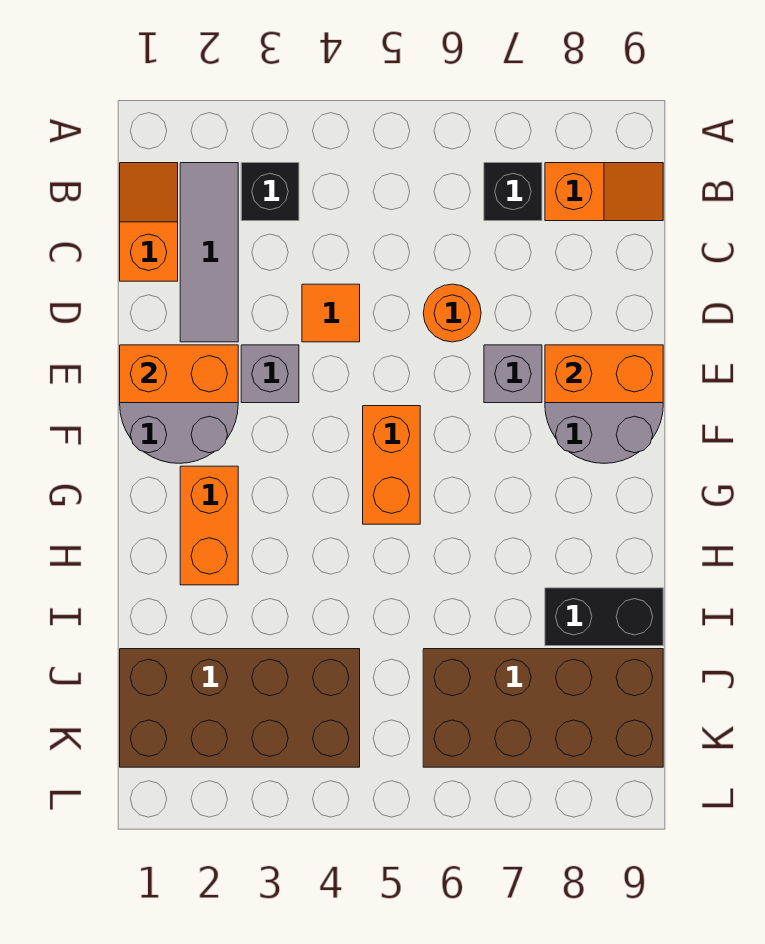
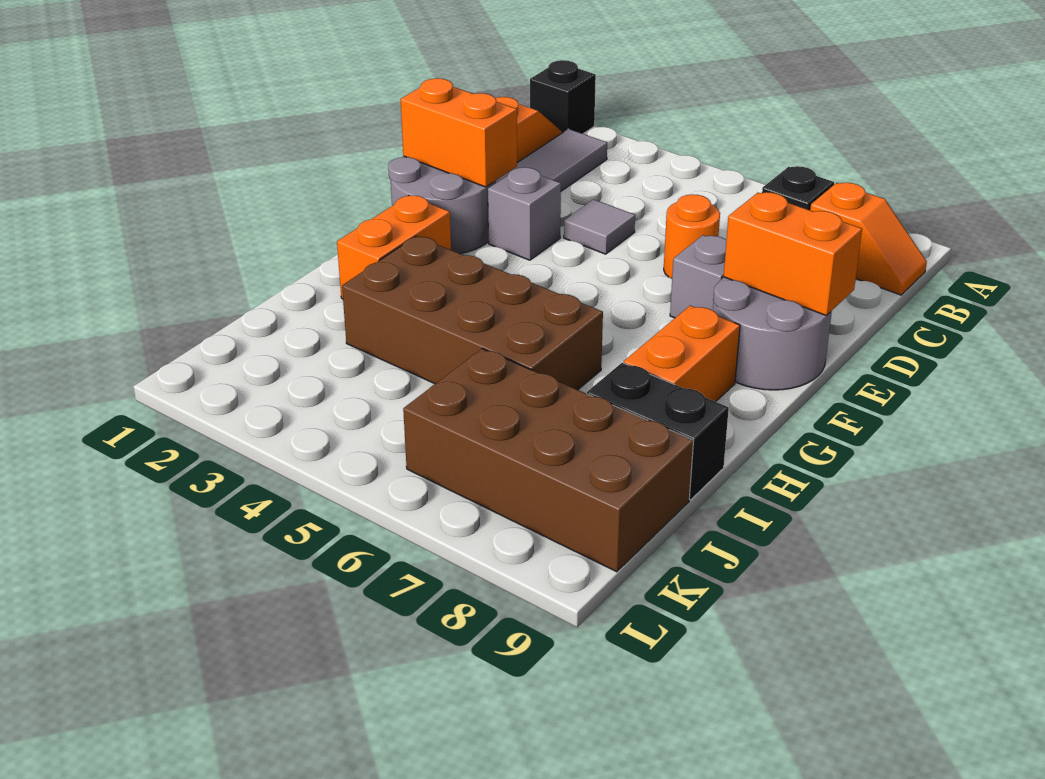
black 1x1 brick [241,163,299,221] -> black 1x1 brick moved to [530,60,596,134]
orange 1x1 tile [302,284,360,342] -> grey 1x1 tile [564,199,635,254]
orange 1x2 brick [363,406,420,524] -> orange 1x2 brick moved to [624,306,740,402]
brown 2x4 brick [120,649,360,767] -> brown 2x4 brick moved to [342,236,603,390]

